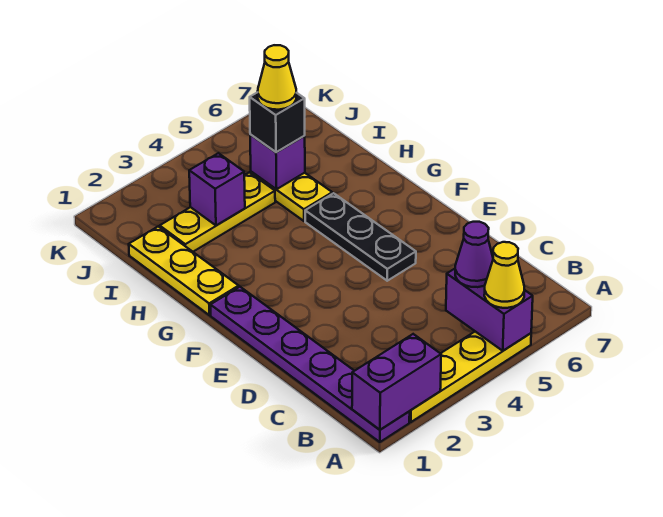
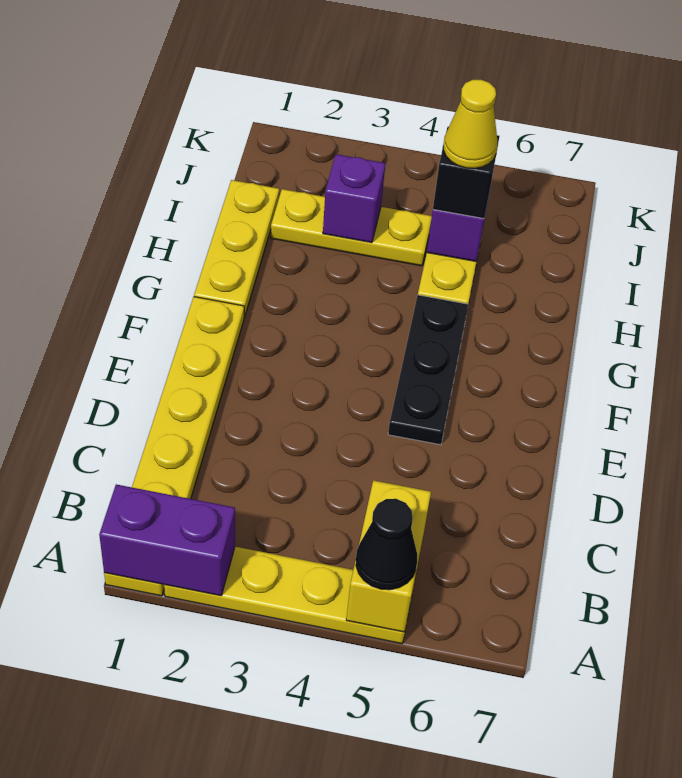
purple 1x6 plate [210,287,410,442] -> yellow 1x6 plate [104,297,244,596]
purple 1x2 brick [446,269,533,351] -> yellow 1x2 brick [346,480,431,632]
yellow 1x1 cone [484,242,524,308] -> black 1x1 cone [356,499,417,590]
purple 1x1 cone [455,222,493,287] -> none

